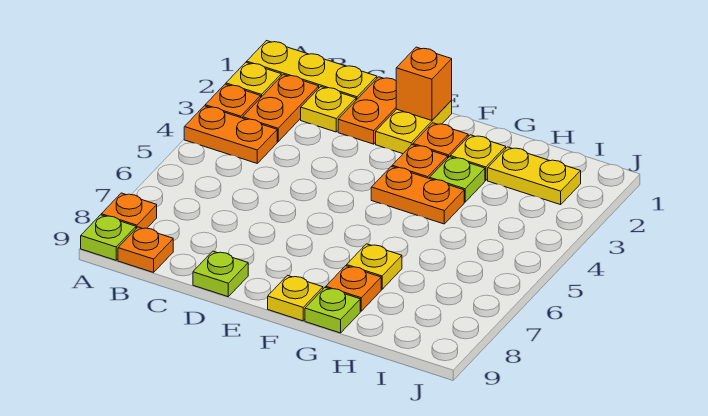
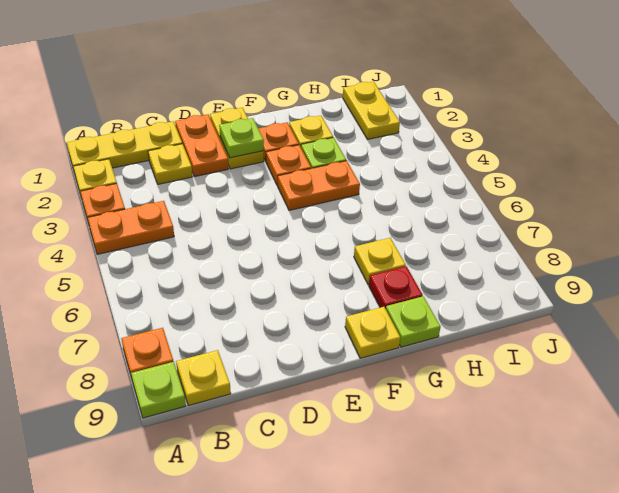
orange 1x2 plate [243,74,319,142] -> none
orange 1x1 plate [118,227,173,272] -> yellow 1x1 plate [176,350,231,406]
lime 1x1 plate [193,251,248,297] -> lime 1x1 plate moved to [219,118,264,158]
orange 1x1 brick [396,47,452,121] -> none
orange 1x1 plate [326,266,381,311] -> red 1x1 plate [369,266,423,309]
yellow 1x2 plate [488,147,581,205] -> yellow 1x2 plate turned to [343,82,400,139]

